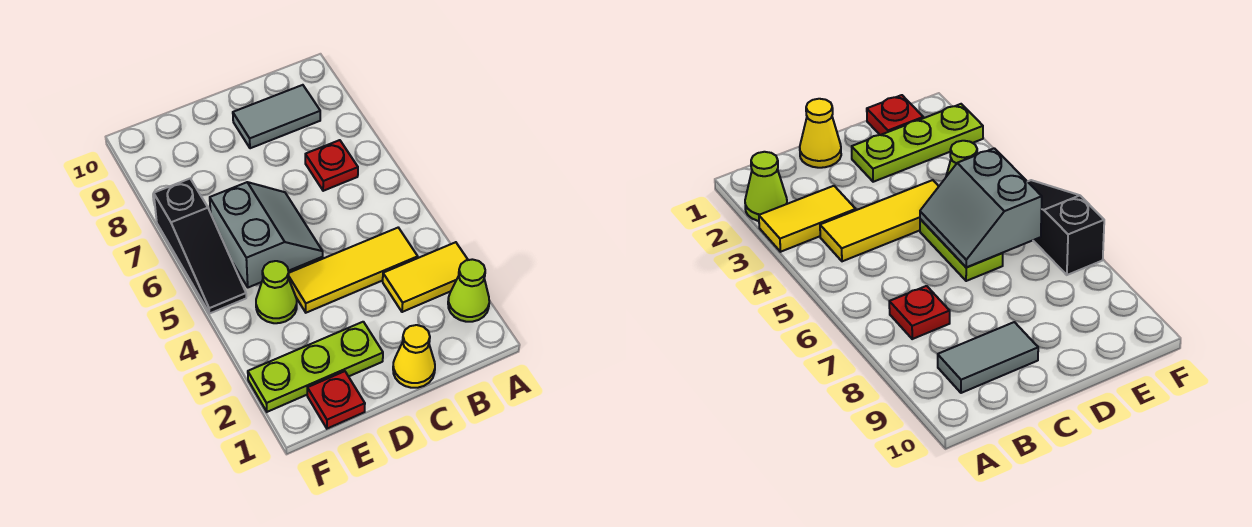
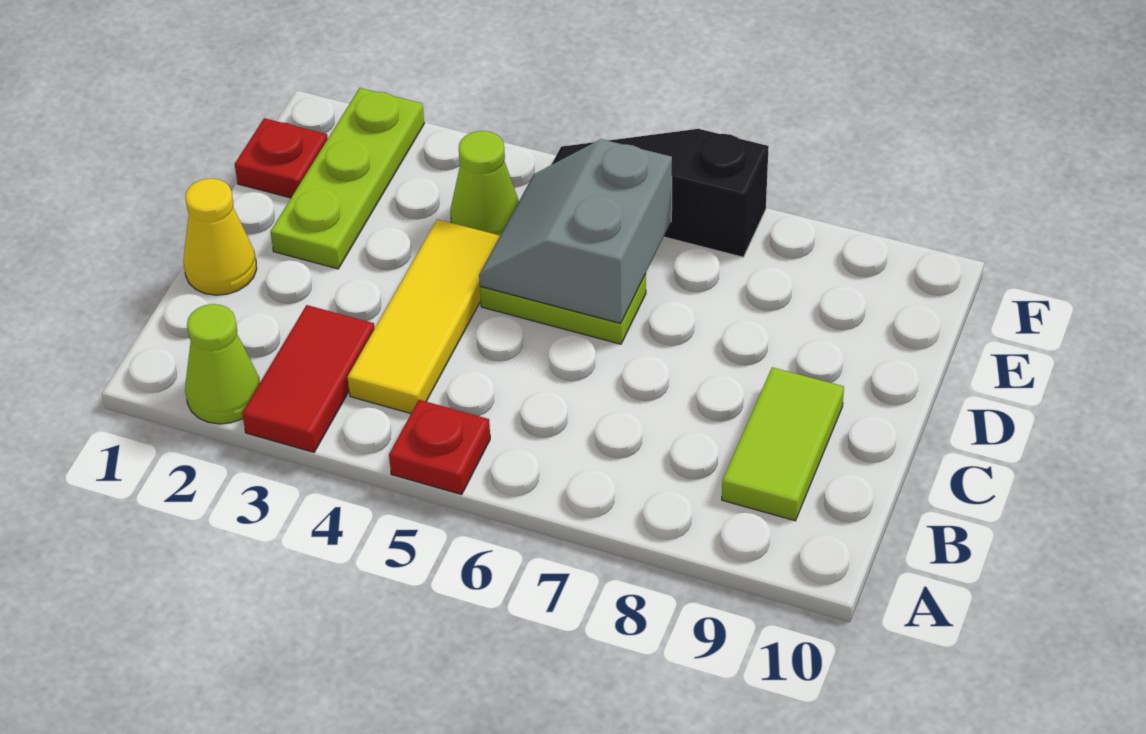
yellow 1x2 tile [383,242,468,312] -> red 1x2 tile [242,305,375,452]
red 1x1 plate [305,140,358,191] -> red 1x1 plate moved to [389,400,490,495]
grey 1x2 tile [233,85,320,148] -> lime 1x2 tile [722,367,844,521]
grey 2x2 slope [210,182,323,287] -> grey 2x2 slope turned to [479,139,672,324]

